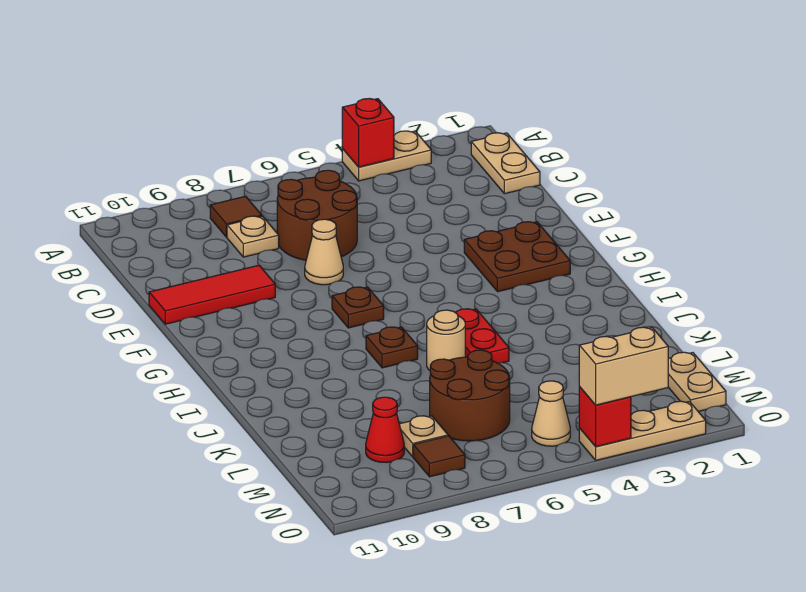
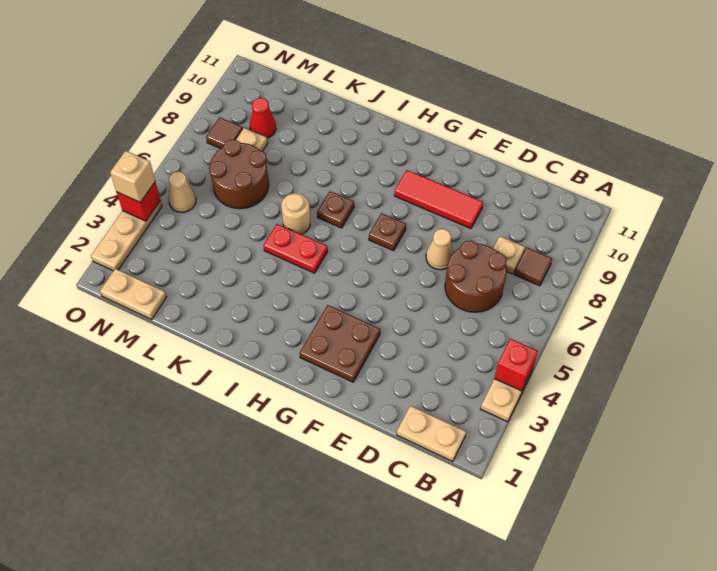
red 1x3 tile [149,265,275,324] -> red 1x3 tile turned to [394,170,483,229]
tan 1x2 brick [579,327,668,405] -> tan 1x1 brick [110,151,155,203]

